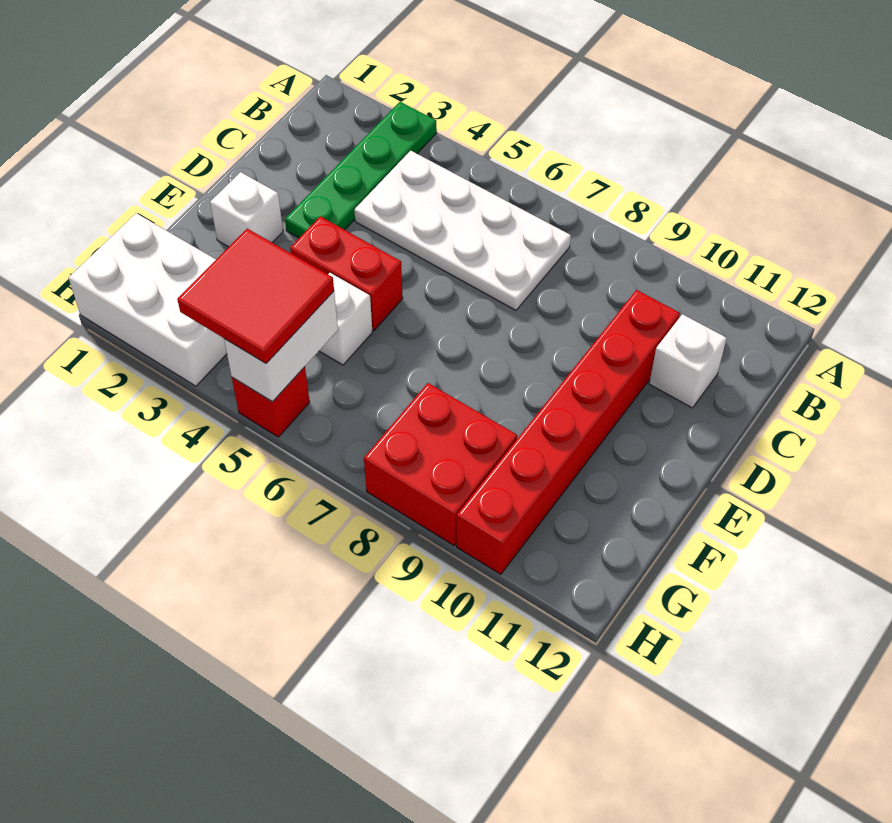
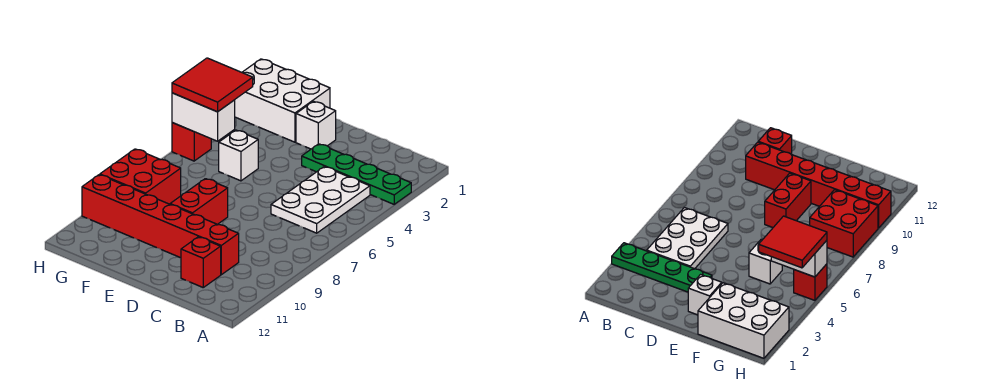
white 2x4 plate [354,151,571,310] -> white 2x3 plate [271,167,370,233]
white 1x1 brick [649,314,727,408] -> red 1x1 brick [181,237,221,287]
red 1x2 brick [290,216,403,331] -> red 1x2 brick moved to [170,179,228,224]
white 2x3 brick [68,213,227,386] -> white 2x3 brick turned to [235,59,330,142]

